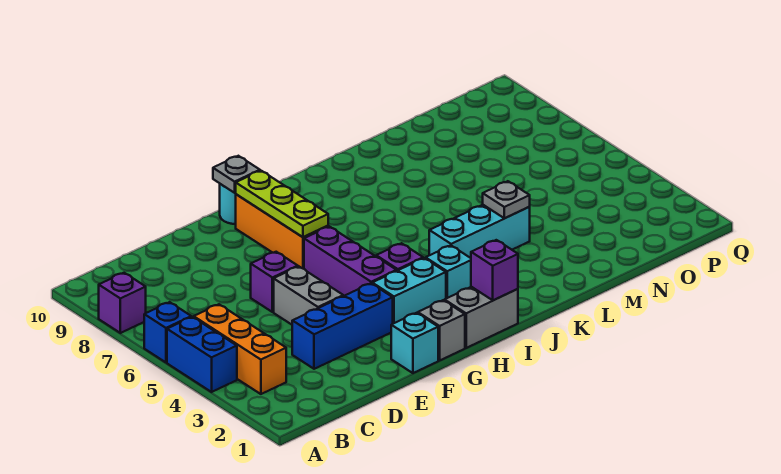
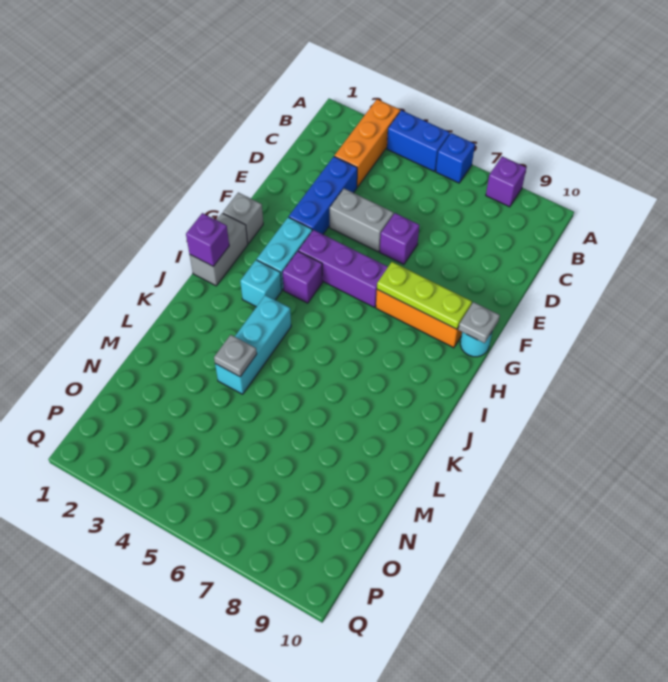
orange 1x3 brick [194,304,286,394] -> orange 1x3 brick turned to [334,99,400,187]
cyan 1x1 brick [391,313,438,373] -> none

